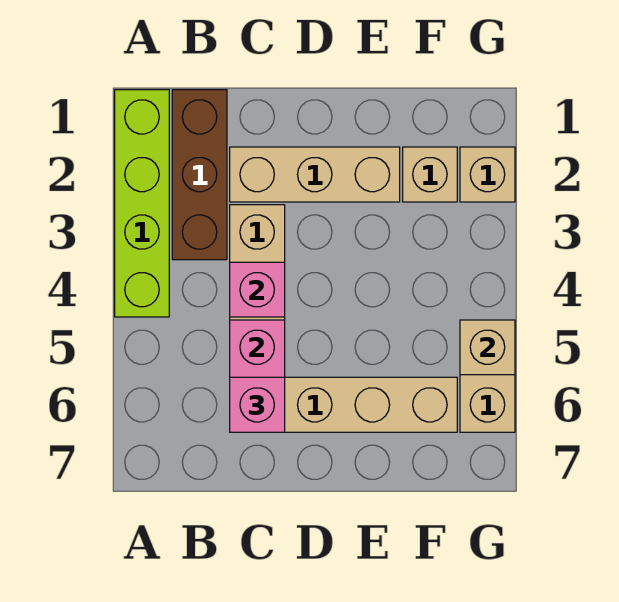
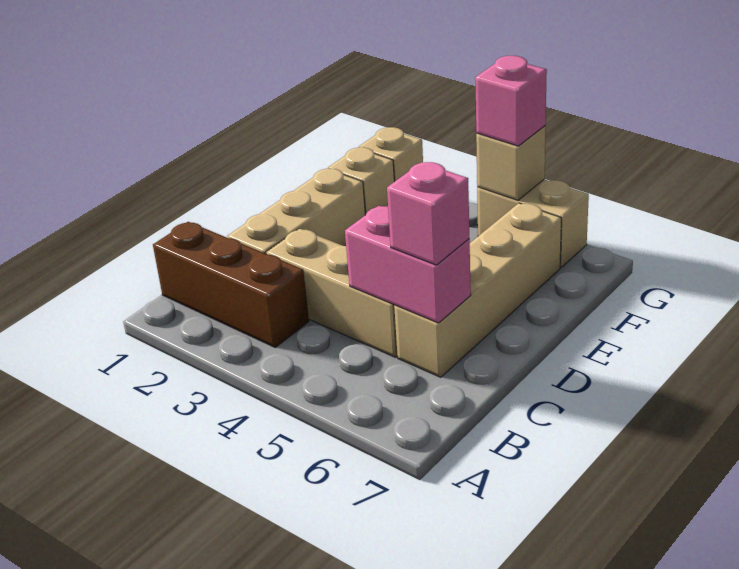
lime 1x4 brick [115,90,169,317] -> none
pink 1x1 brick [230,262,285,317] -> pink 1x1 brick moved to [475,56,547,146]

